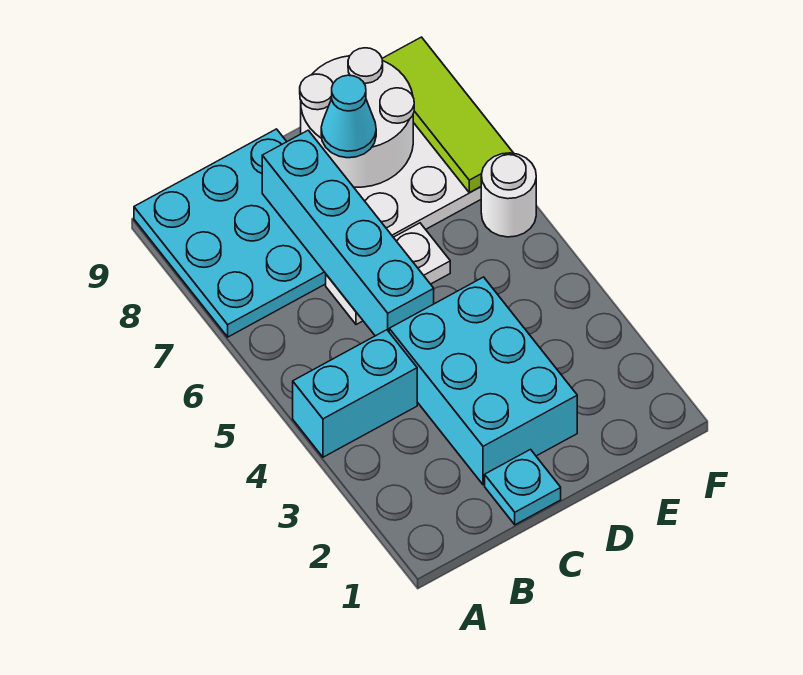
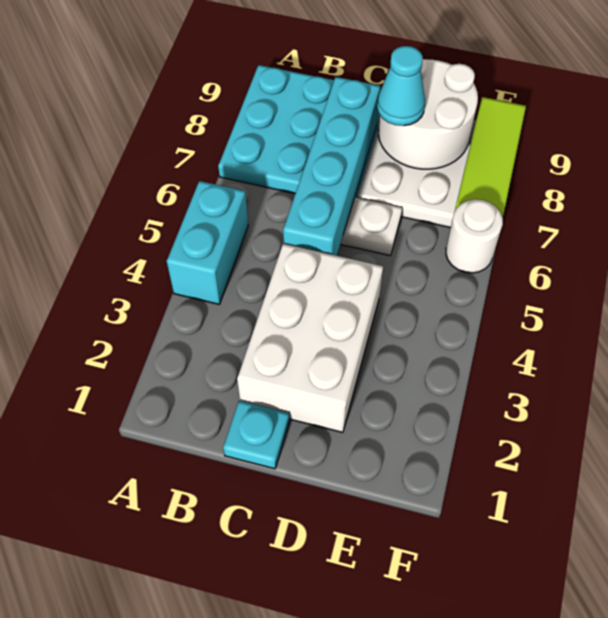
cyan 1x2 brick [293,330,417,457] -> cyan 1x2 brick turned to [167,181,248,304]
cyan 2x3 brick [389,277,577,485] -> white 2x3 brick [237,244,383,432]

